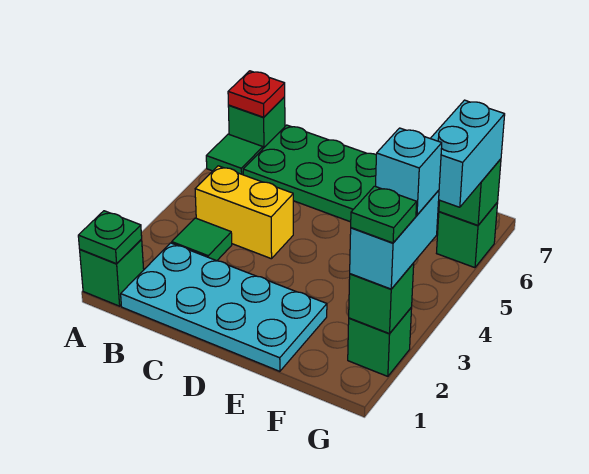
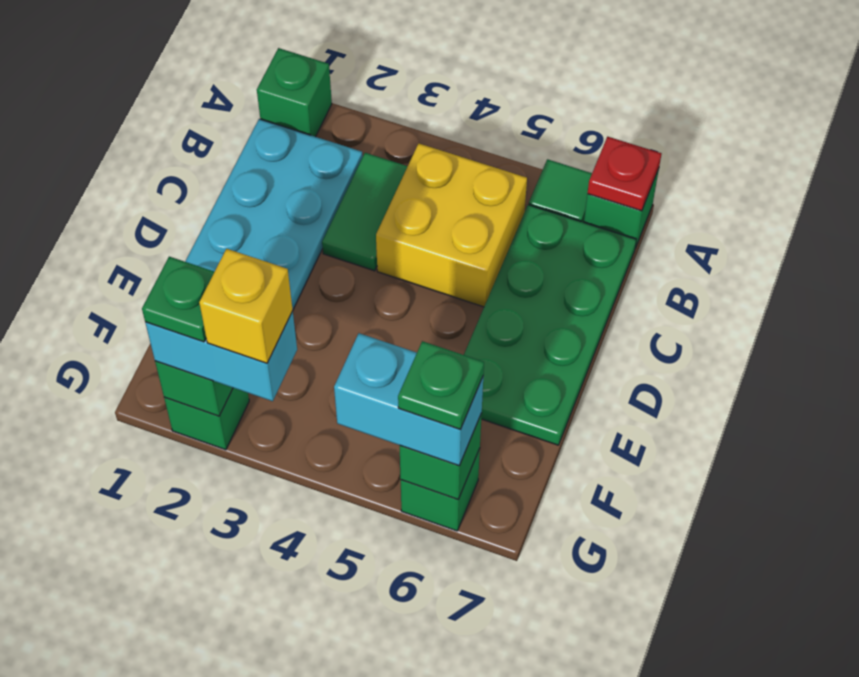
green 1x1 plate [78,211,142,264] -> green 1x1 plate moved to [398,341,484,430]
green 1x1 tile [172,218,232,261] -> green 1x2 tile [322,153,408,271]
yellow 1x2 brick [195,166,293,259] -> yellow 2x2 brick [376,143,527,307]
cyan 1x1 brick [375,128,442,215] -> yellow 1x1 brick [199,249,293,363]

